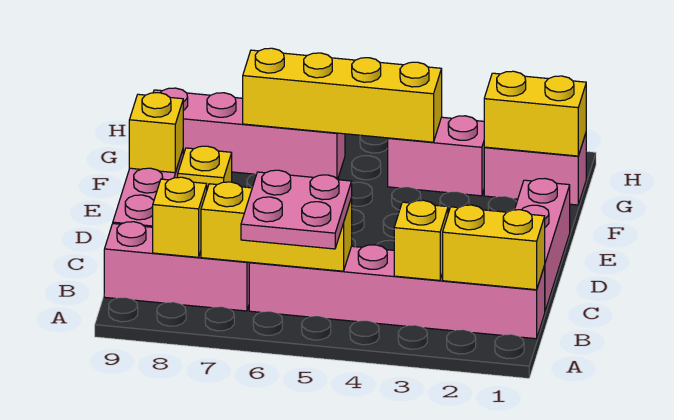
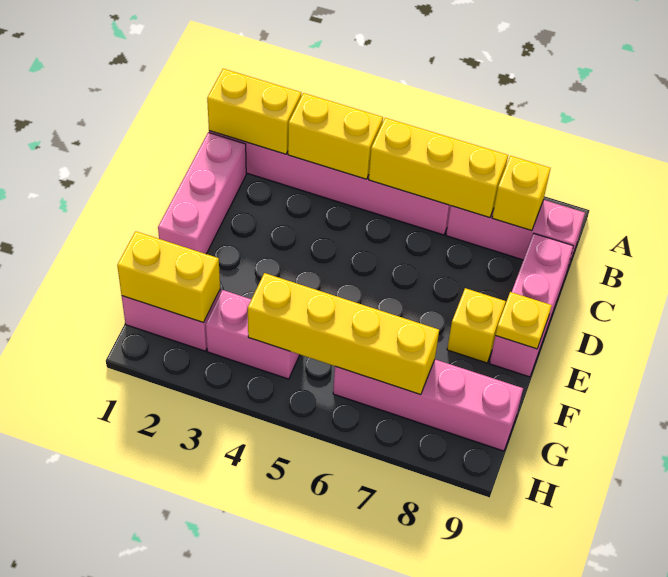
pink 2x2 plate [241,170,352,249] -> none
yellow 1x1 brick [394,200,448,280] -> yellow 1x2 brick [288,93,383,179]
yellow 1x1 brick [129,93,183,173] -> yellow 1x1 plate [495,292,552,349]

